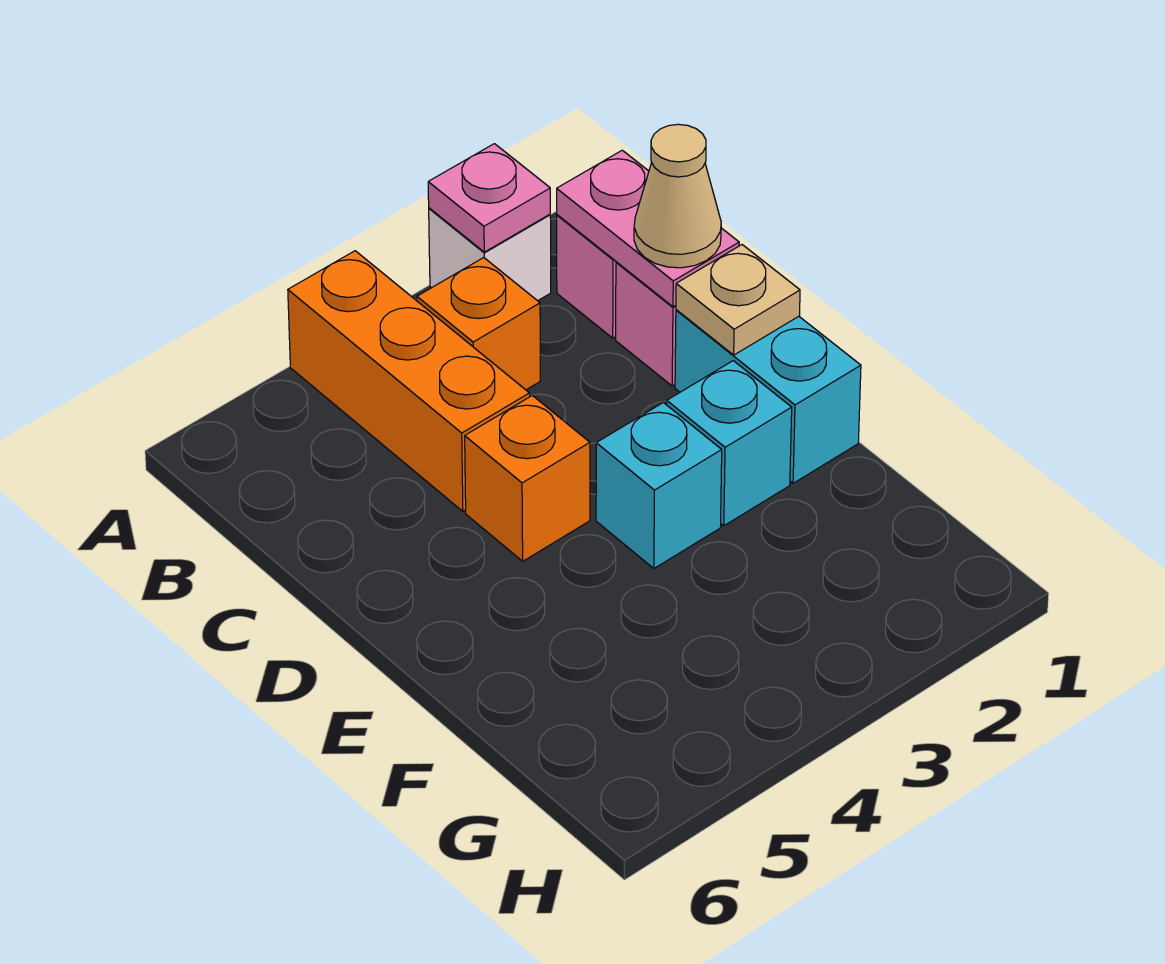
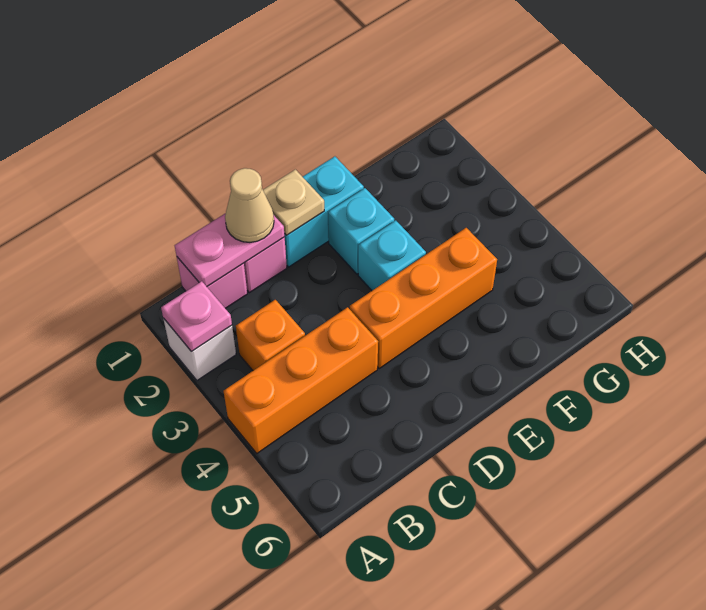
orange 1x1 brick [465,395,590,561] -> orange 1x3 brick [350,228,497,368]

